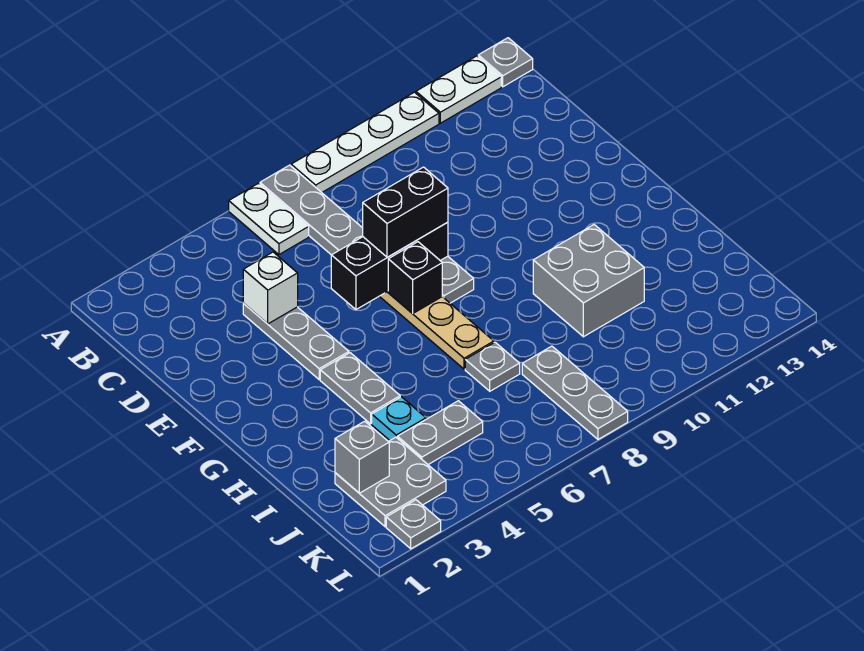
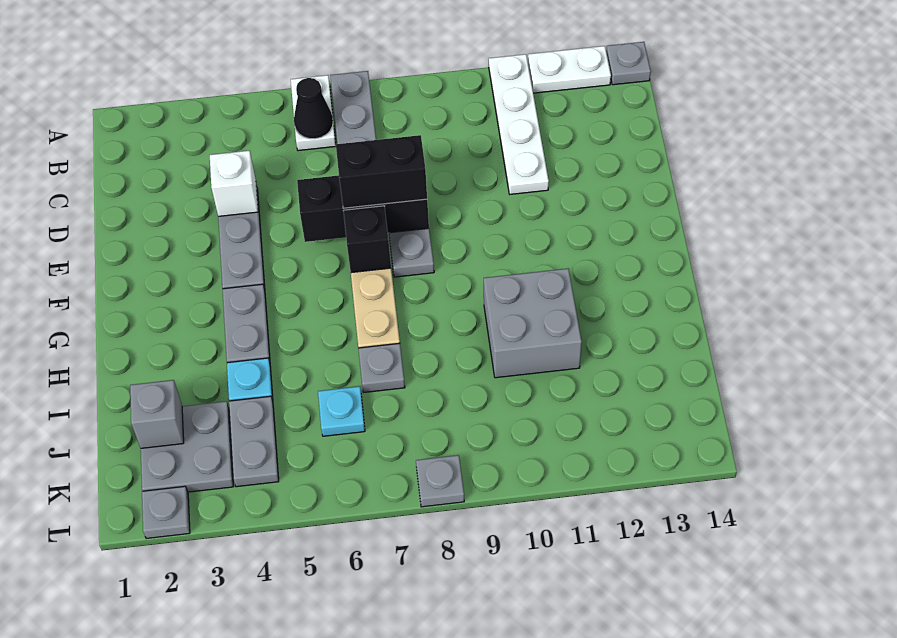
white 1x4 plate [291,92,439,192] -> white 1x4 plate turned to [489,54,549,194]
none -> black 1x1 cone [294,78,333,139]
grey 1x2 plate [397,401,483,464] -> grey 1x2 plate turned to [229,396,279,487]
none -> cyan 1x1 plate [318,386,365,436]
grey 1x3 plate [522,346,628,439] -> grey 1x1 plate [416,455,464,507]

